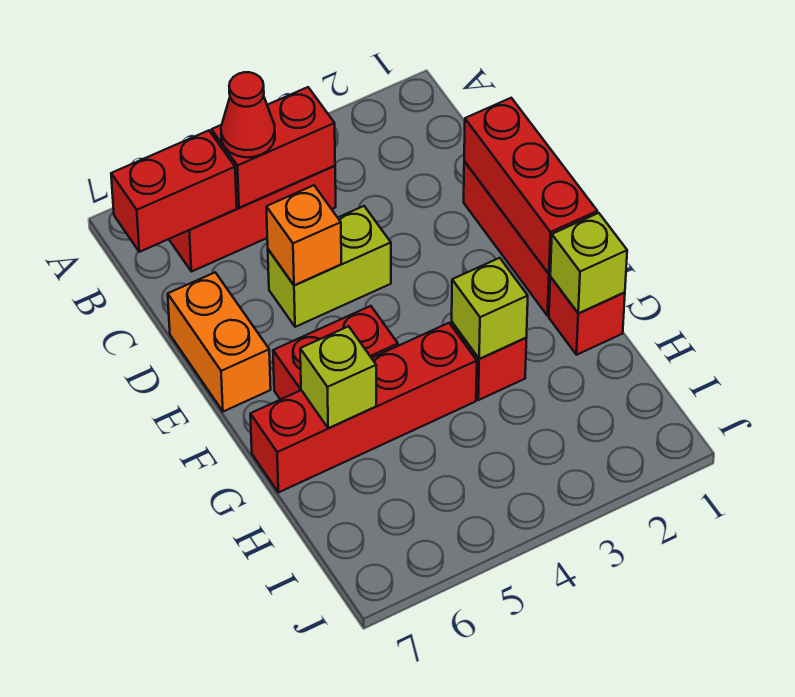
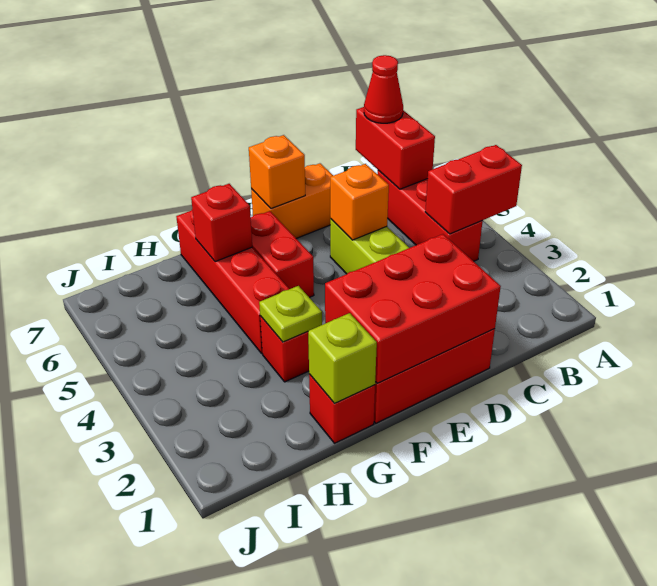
red 1x2 brick [212,87,335,208] -> red 1x2 brick turned to [425,145,522,234]
red 1x1 cone [221,72,275,157] -> red 1x1 cone moved to [364,55,403,123]
red 1x3 brick [464,98,597,274] -> red 2x3 brick [325,234,501,383]
none -> orange 1x1 brick [249,135,305,209]
lime 1x1 brick [452,258,528,359] -> lime 1x1 plate [259,286,322,342]
lime 1x1 brick [300,326,376,428] -> red 1x1 brick [191,184,252,262]

